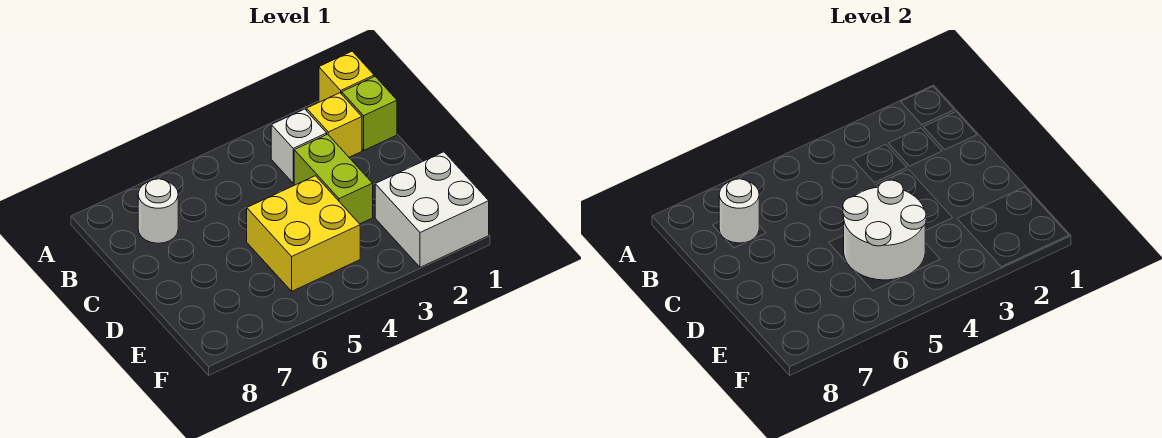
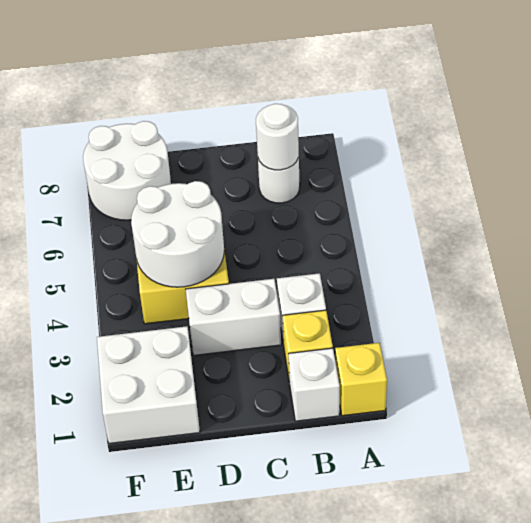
lime 1x1 brick [342,77,397,150] -> white 1x1 brick [288,348,340,421]
lime 1x2 brick [294,134,373,224] -> white 1x2 brick [186,279,281,355]
none -> white 2x2 round brick [83,121,171,220]

